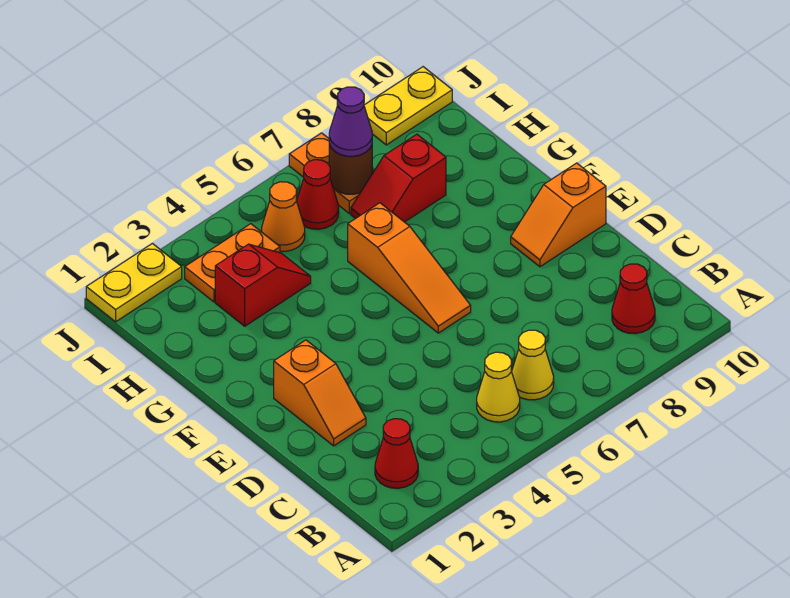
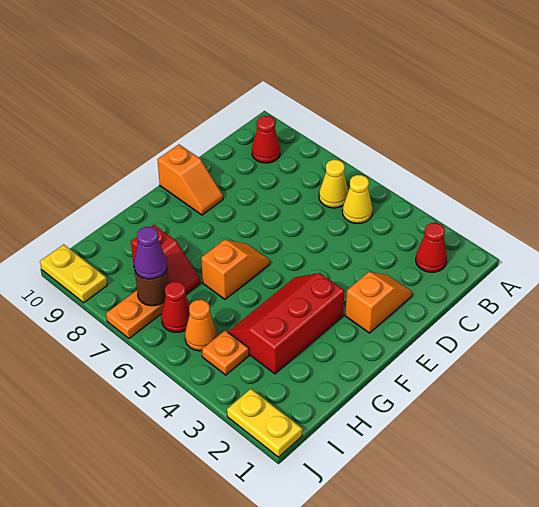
orange 1x3 slope [348,203,471,333] -> orange 1x2 slope [201,240,270,299]
red 1x2 slope [215,244,311,326] -> red 2x3 slope [228,273,345,374]
orange 1x2 plate [185,224,280,302] -> orange 1x1 plate [202,330,249,375]

